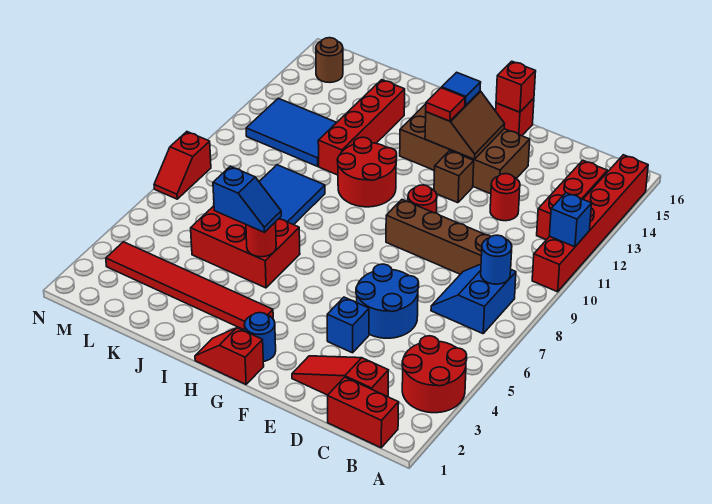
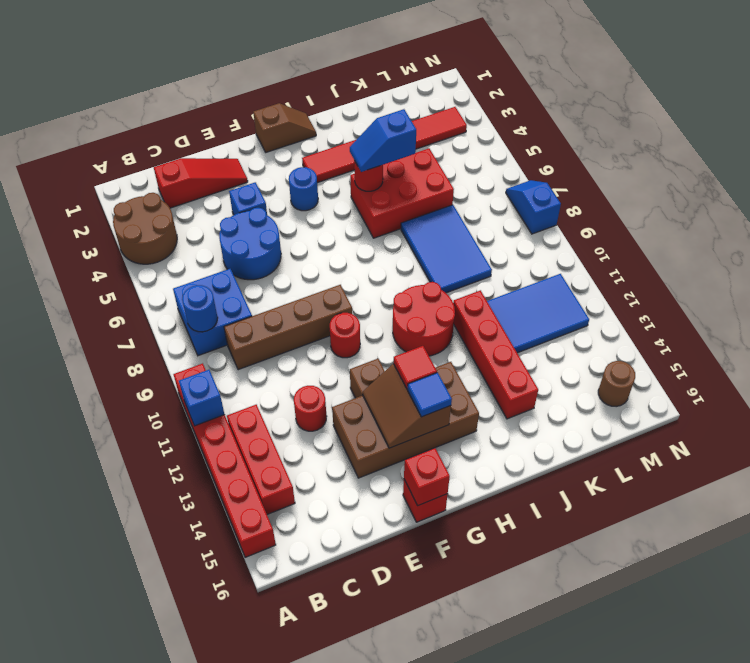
red 2x2 round brick [402,336,467,413] -> brown 2x2 round brick [113,193,177,264]
red 1x2 brick [328,377,399,448] -> none
blue 2x2 slope [431,264,516,334] -> blue 2x2 brick [173,269,252,356]
red 1x2 slope [195,328,264,384] -> brown 1x2 slope [253,103,316,152]
blue 1x1 round brick [244,313,276,361] -> blue 1x1 round brick moved to [289,167,318,211]
red 1x2 slope [154,132,211,199] -> blue 1x2 slope [506,180,561,234]

